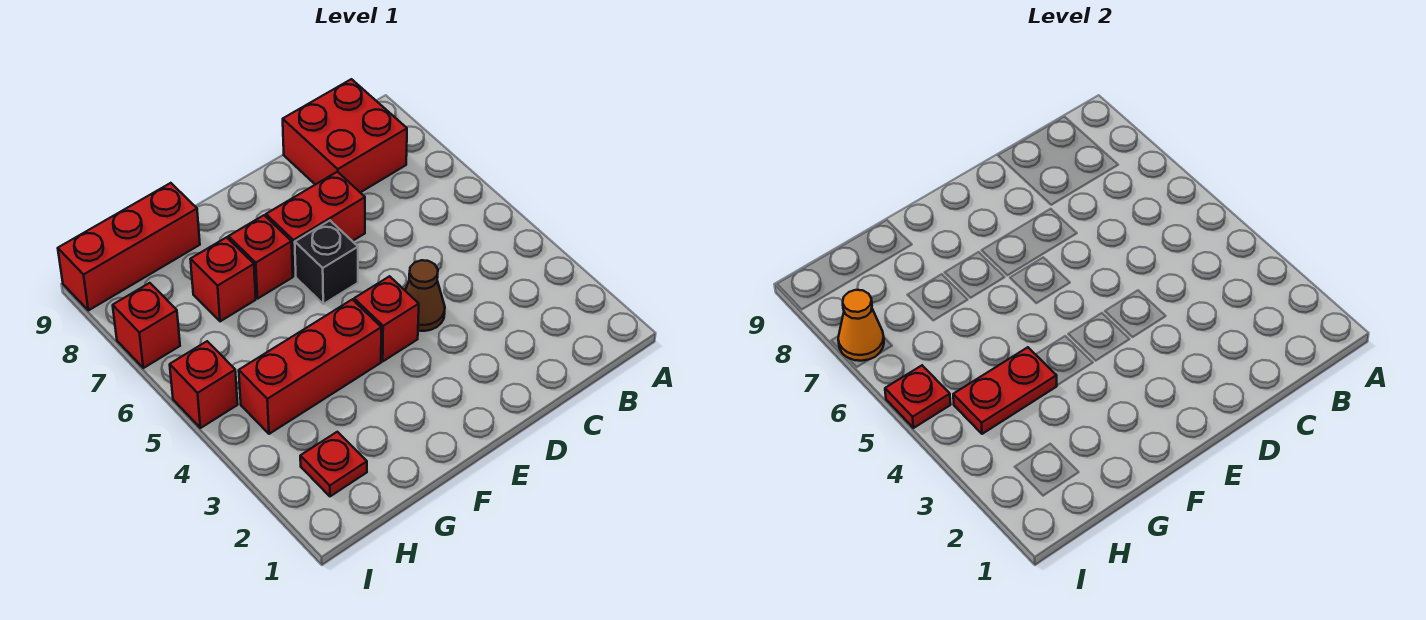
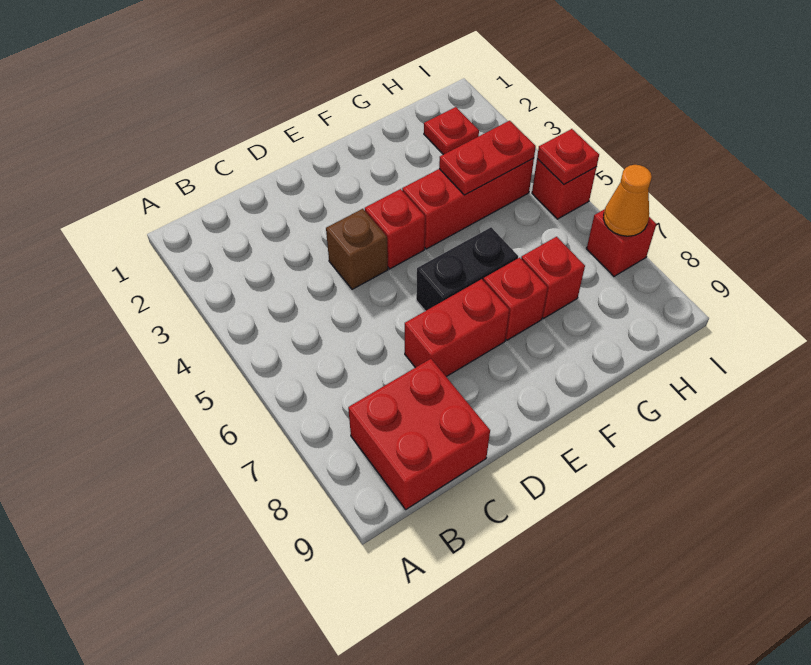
brown 1x1 cone [405,260,445,331] -> brown 1x1 brick [326,209,388,289]
black 1x1 brick [295,221,358,304] -> black 1x2 brick [416,227,518,311]
red 1x3 brick [58,183,200,310] -> none

